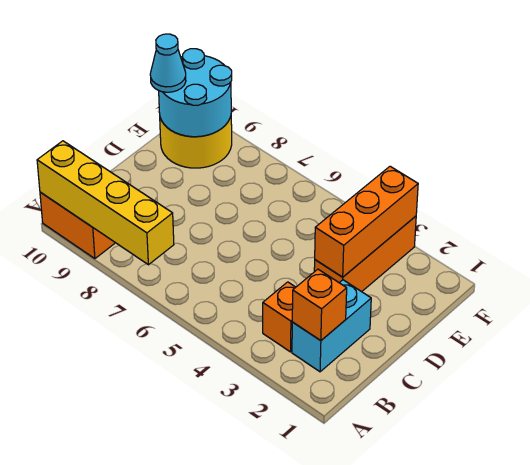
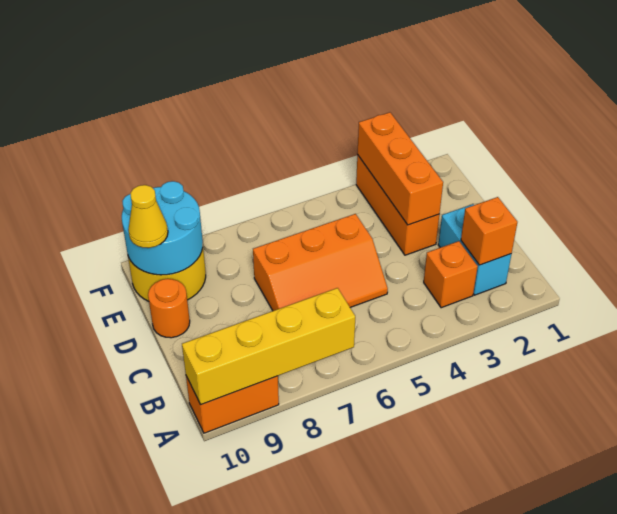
none -> orange 2x3 slope [253,214,388,311]
none -> orange 1x1 round brick [148,279,190,338]
cyan 1x1 cone [150,34,186,92] -> yellow 1x1 cone [128,185,168,248]

